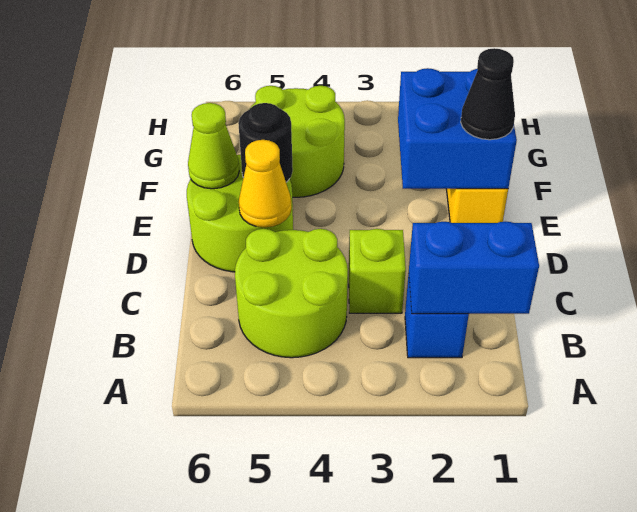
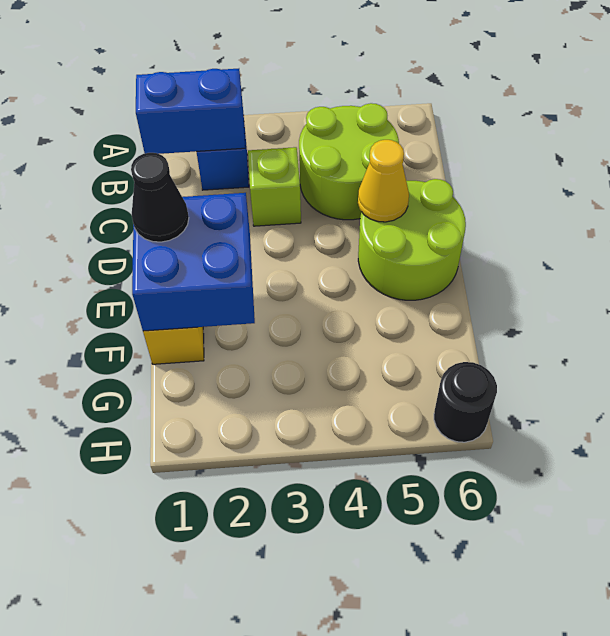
black 1x1 round brick [238,103,293,182] -> black 1x1 round brick moved to [434,362,497,442]
lime 1x1 cone [188,103,239,189] -> none
lime 2x2 round brick [251,86,345,197] -> none

